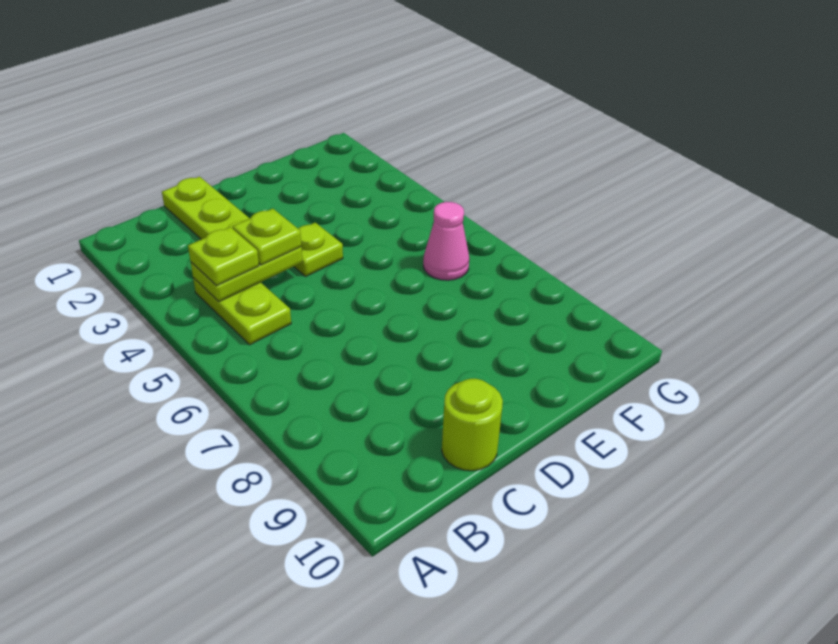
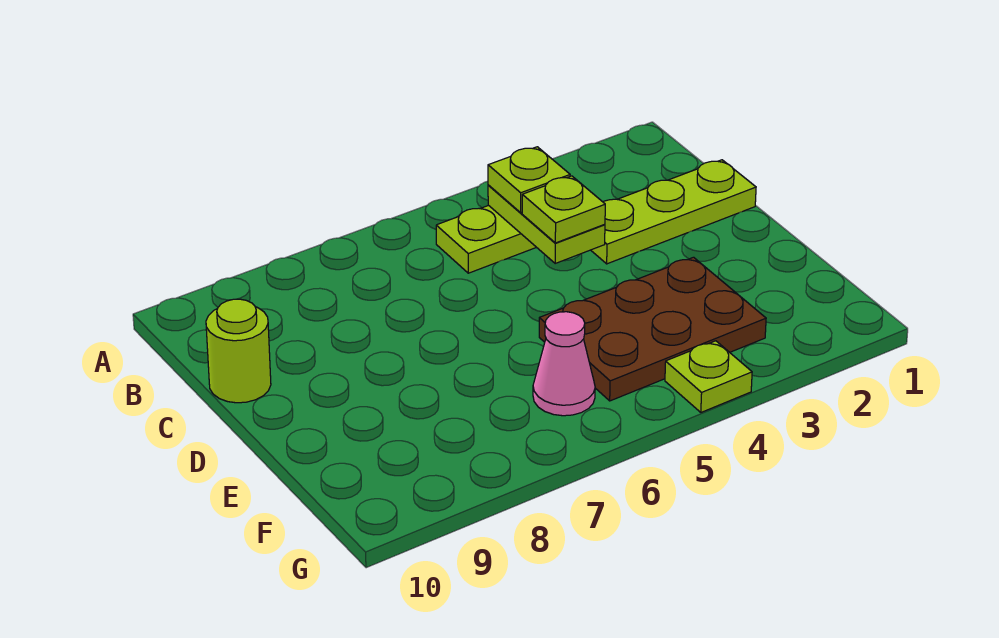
lime 1x1 plate [294,223,343,276] -> lime 1x1 plate moved to [665,341,752,412]
none -> brown 2x3 plate [539,257,766,401]

